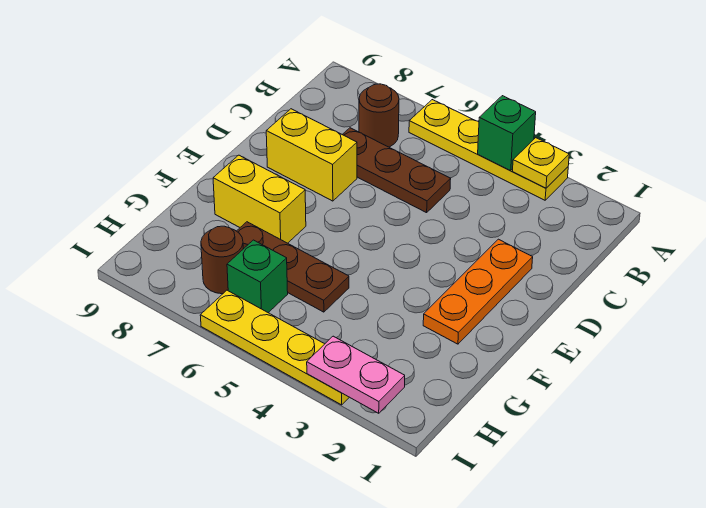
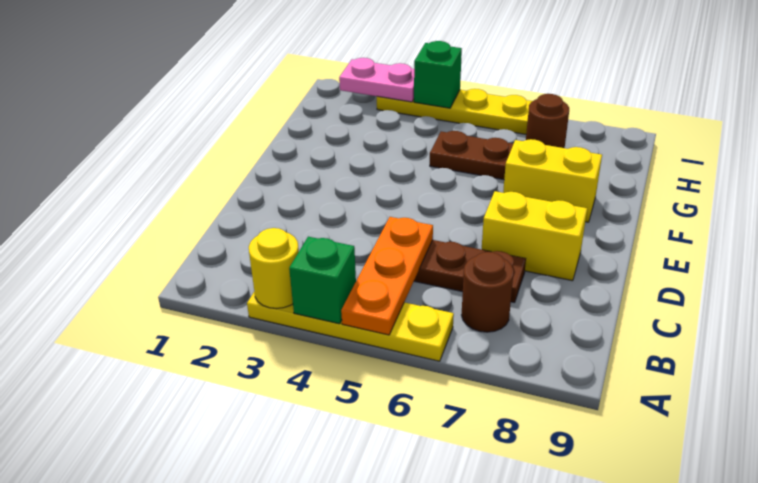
yellow 1x1 plate [513,138,569,188] -> yellow 1x1 round brick [249,228,299,308]
orange 1x3 plate [423,239,533,344] -> orange 1x3 plate moved to [341,217,433,335]
green 1x1 brick [227,240,288,313] -> green 1x1 brick moved to [414,41,462,108]

